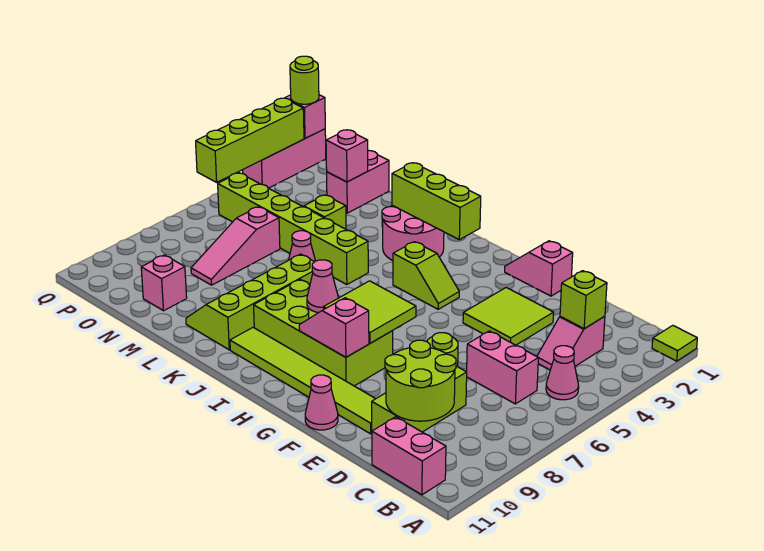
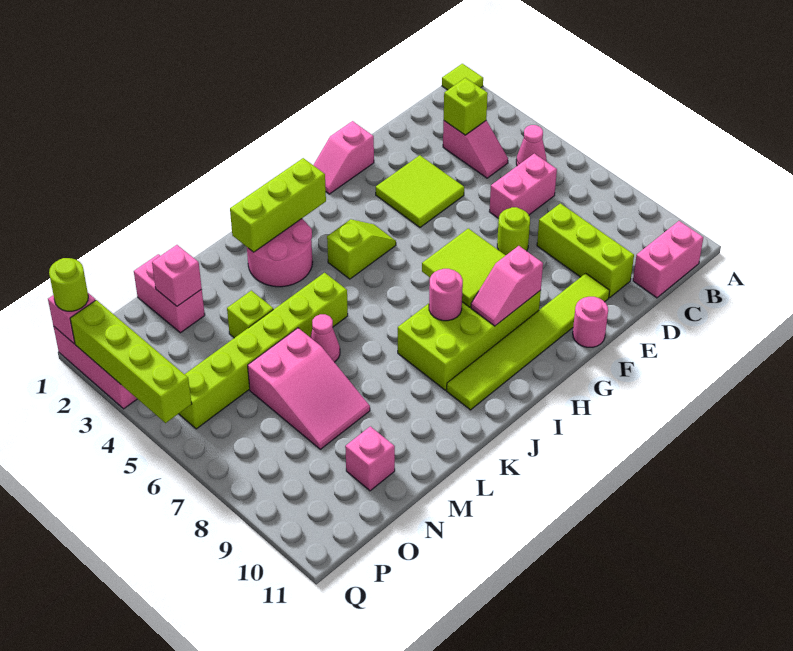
lime 2x2 round brick [385,340,456,421] -> none
pink 1x1 cone [305,375,338,430] -> pink 1x1 round brick [573,297,608,347]
pink 1x1 cone [307,260,338,313] -> pink 1x1 round brick [429,269,463,321]
lime 2x4 slope [186,254,314,350] -> none
pink 1x3 slope [191,207,280,285] -> pink 2x3 slope [248,328,370,449]

